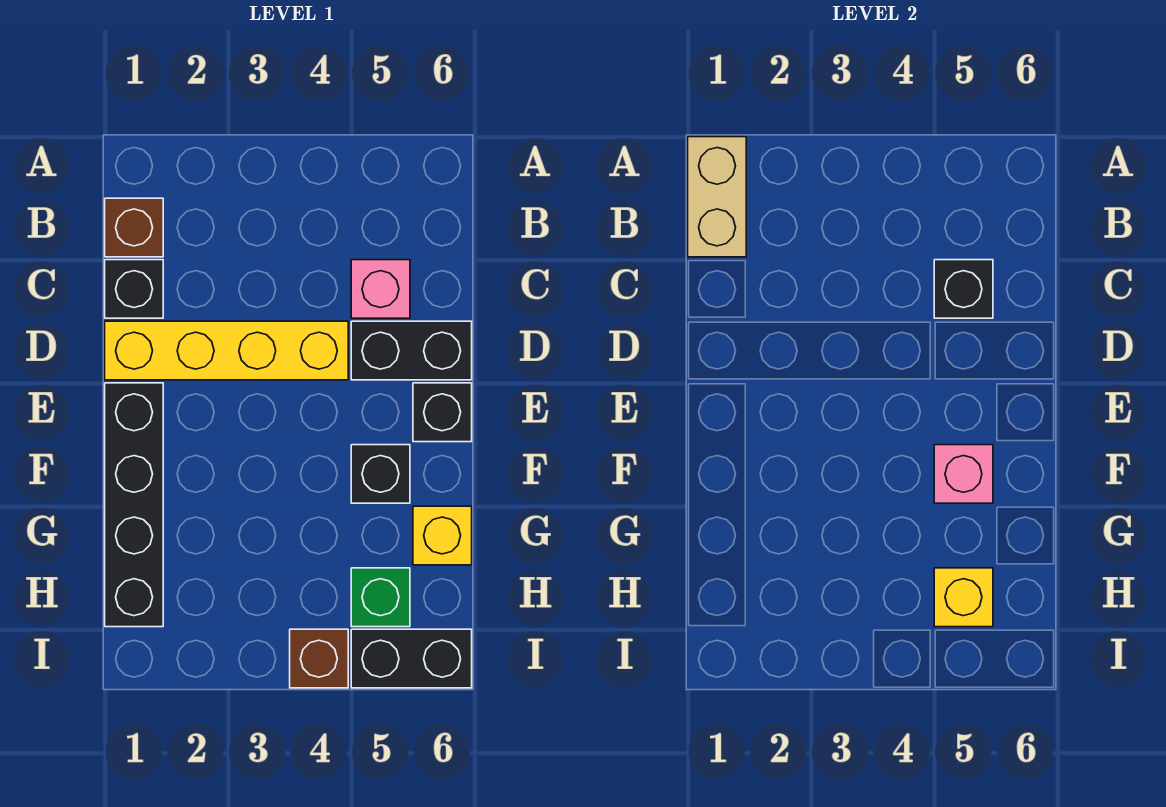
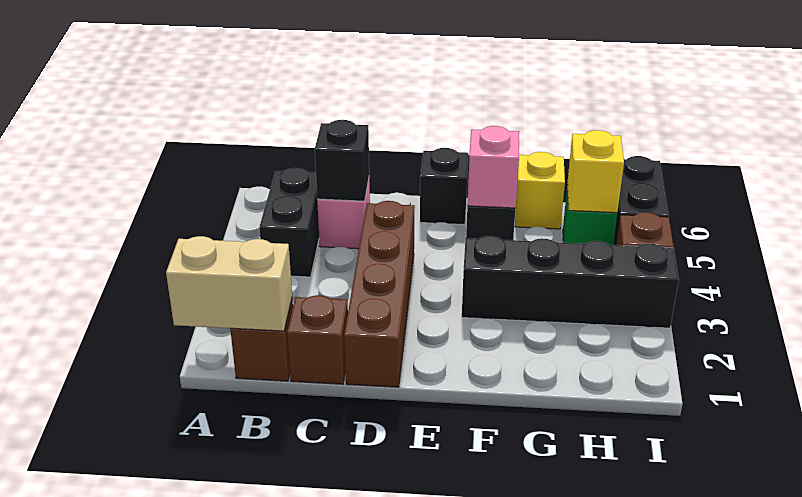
black 1x1 brick [105,260,163,318] -> brown 1x1 brick [287,295,348,384]
yellow 1x4 brick [105,321,348,380] -> brown 1x4 brick [344,201,415,387]
black 1x2 brick [351,321,472,380] -> black 1x2 brick moved to [259,168,319,277]
black 1x4 brick [105,383,163,627] -> black 1x4 brick moved to [462,236,679,328]

